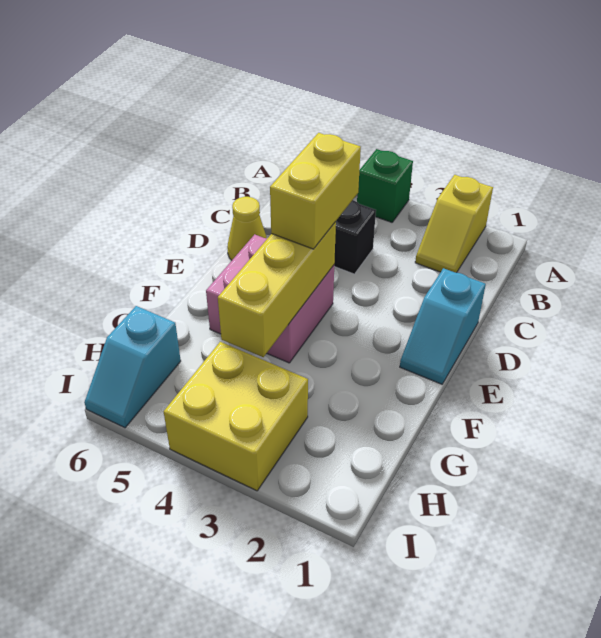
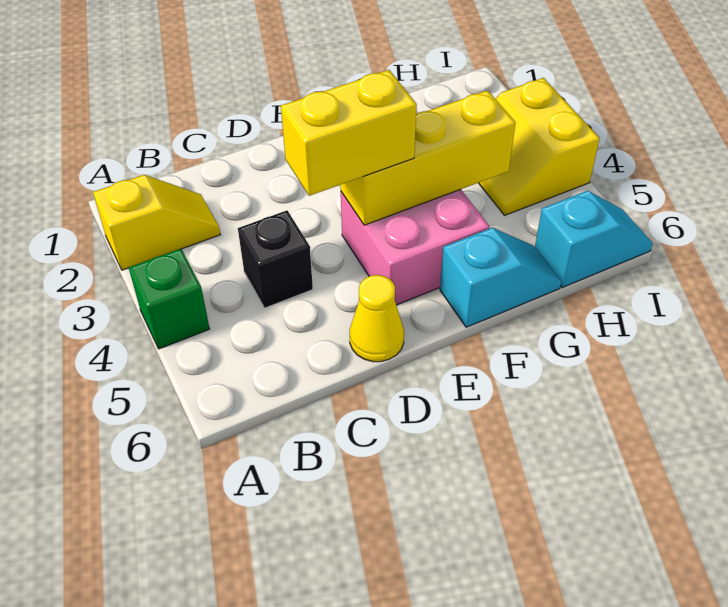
cyan 1x2 slope [400,268,486,384] -> cyan 1x2 slope moved to [440,228,561,327]
yellow 2x2 brick [164,342,308,491] -> yellow 2x2 slope [479,78,600,215]

